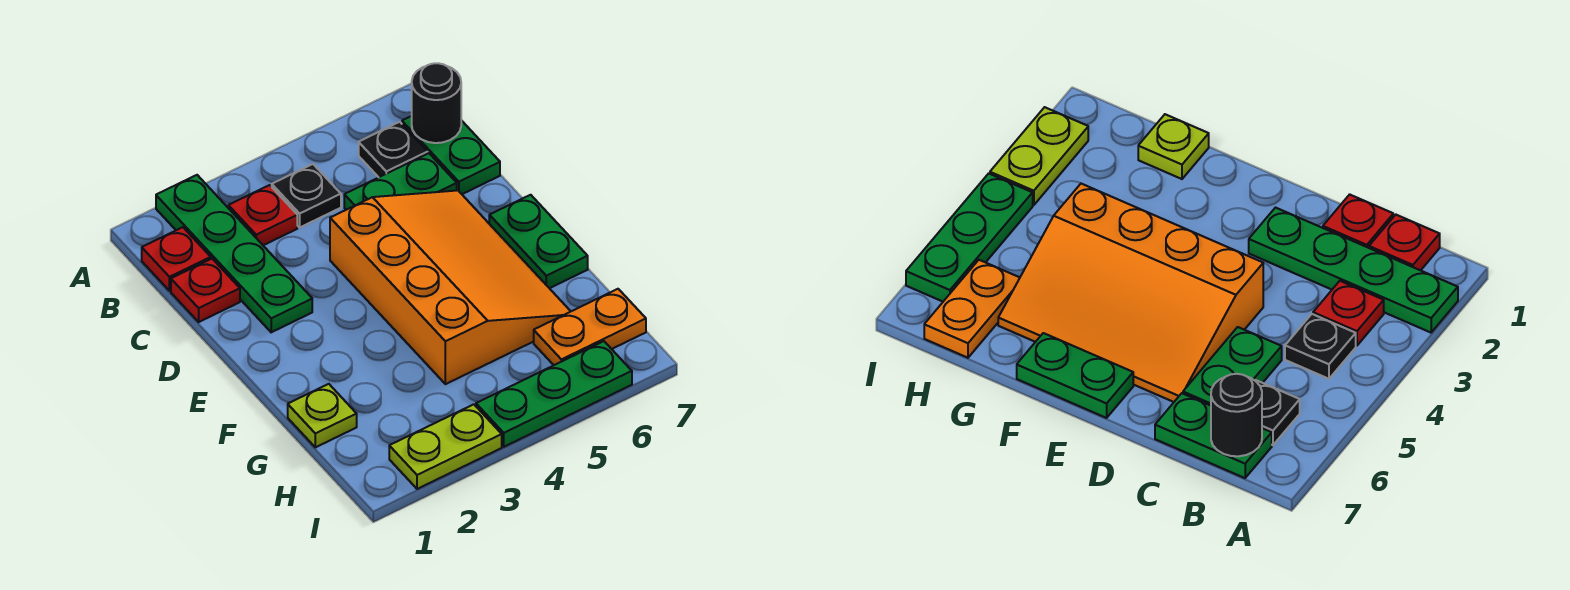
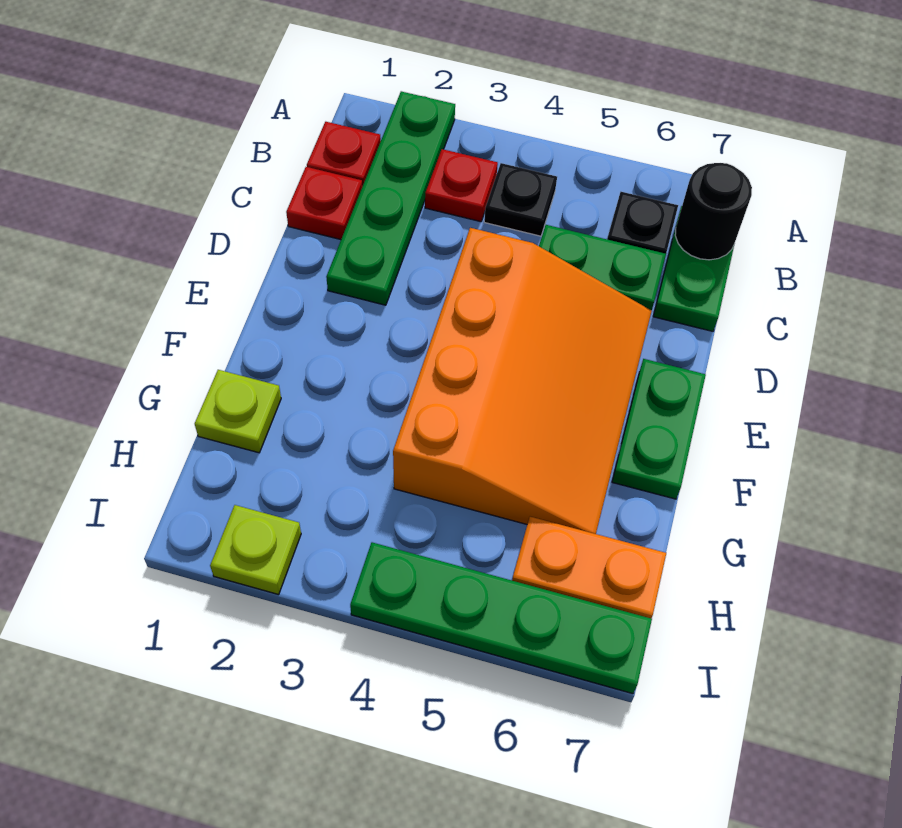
lime 1x2 plate [389,404,502,489] -> lime 1x1 plate [210,505,301,595]
green 1x3 plate [476,341,632,447] -> green 1x4 plate [350,542,652,694]

